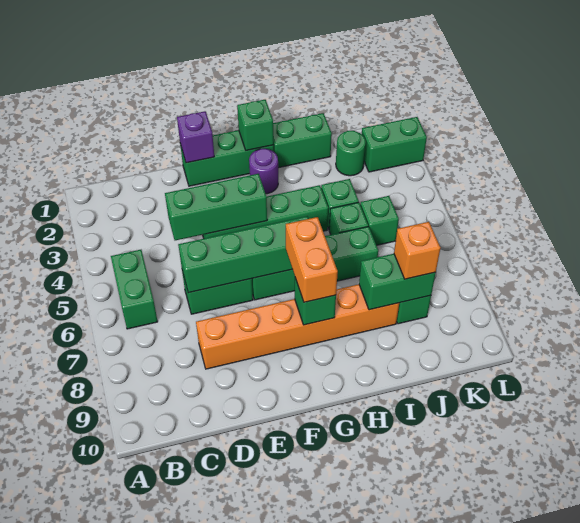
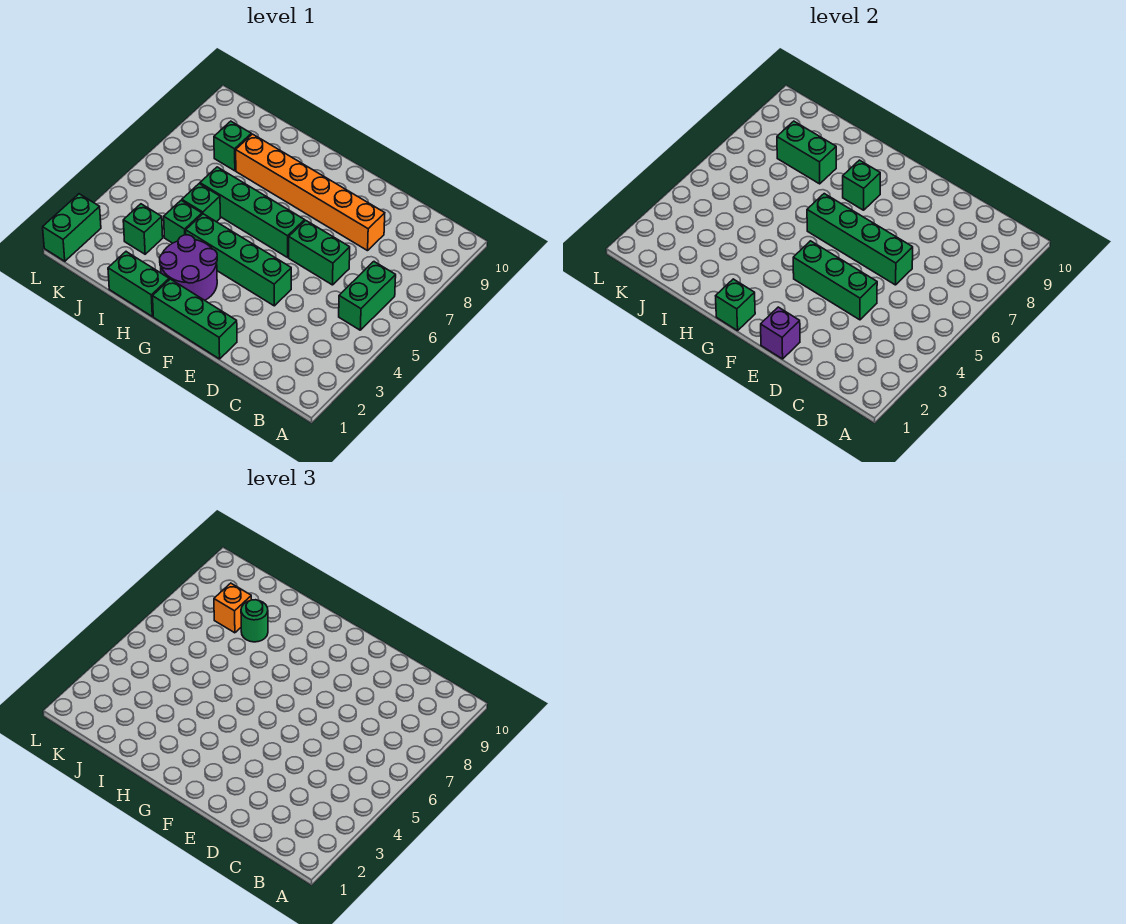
purple 1x1 round brick [249,149,278,194] -> purple 2x2 round brick [160,235,217,300]
orange 1x2 brick [286,217,338,302] -> none
green 1x1 round brick [336,131,366,176] -> green 1x1 round brick moved to [241,600,268,642]
green 1x1 brick [360,196,399,245] -> green 1x1 brick moved to [123,204,163,254]
green 1x2 brick [362,117,427,172] -> green 1x2 brick turned to [43,194,101,261]

